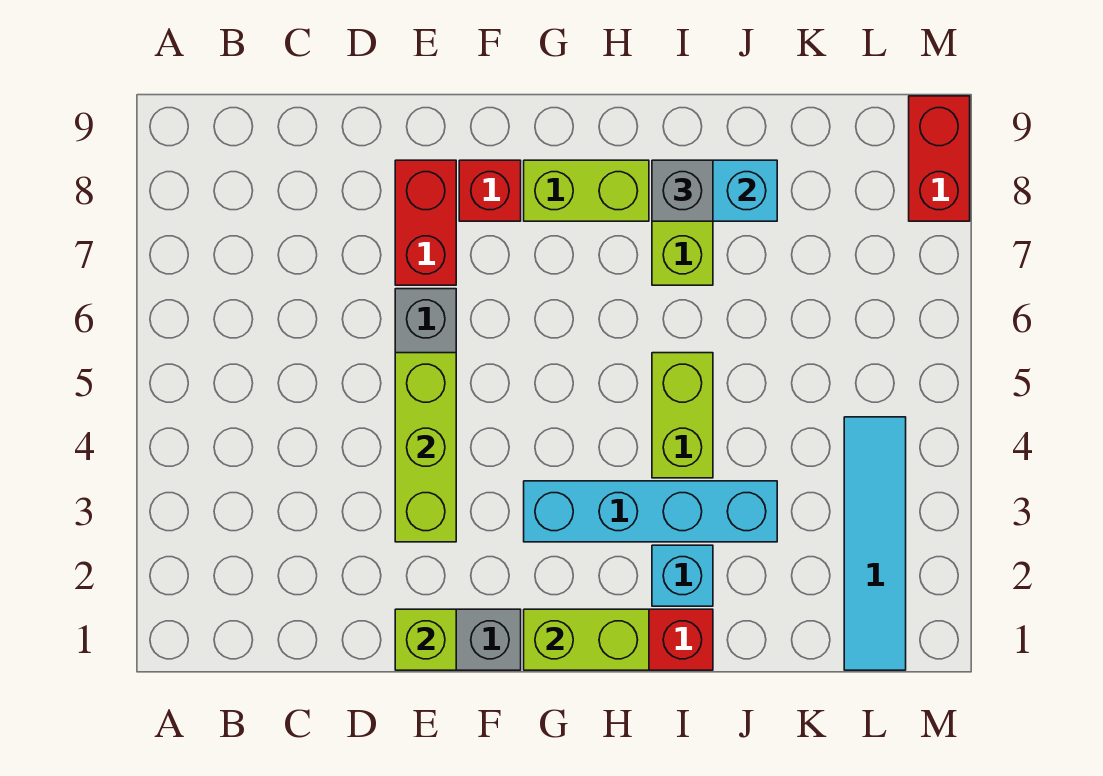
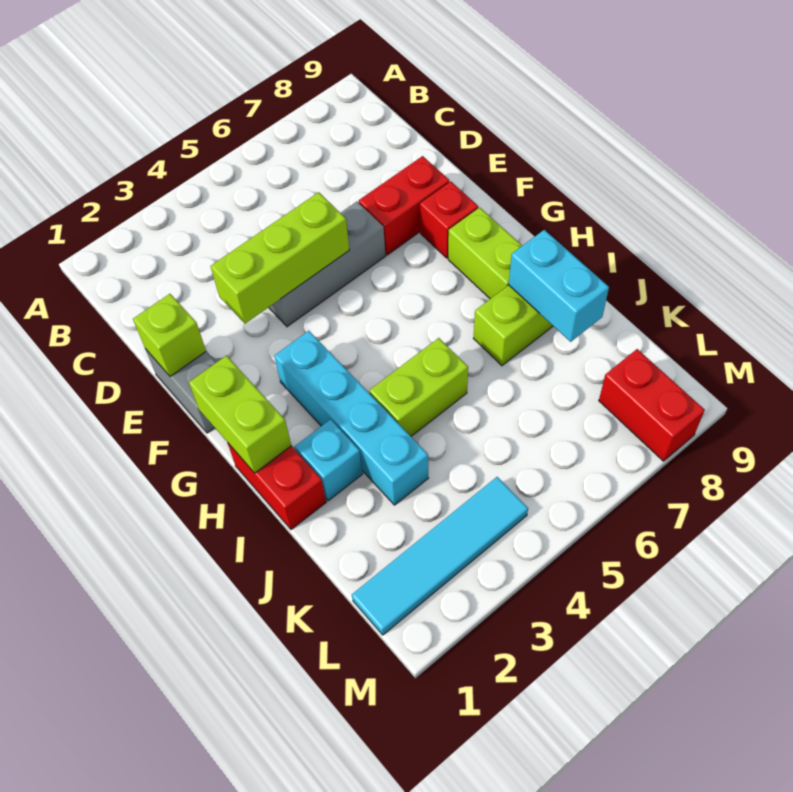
grey 1x1 brick [652,160,713,221] -> none
red 1x2 brick [909,96,970,221] -> red 1x2 brick turned to [599,349,705,461]

